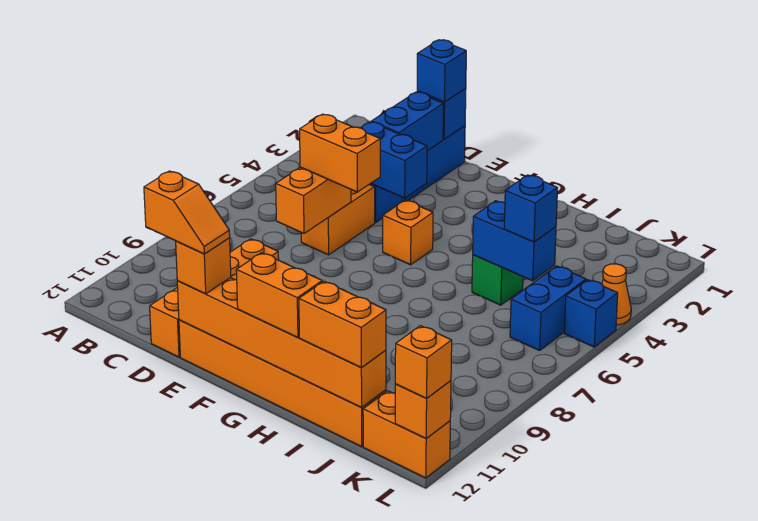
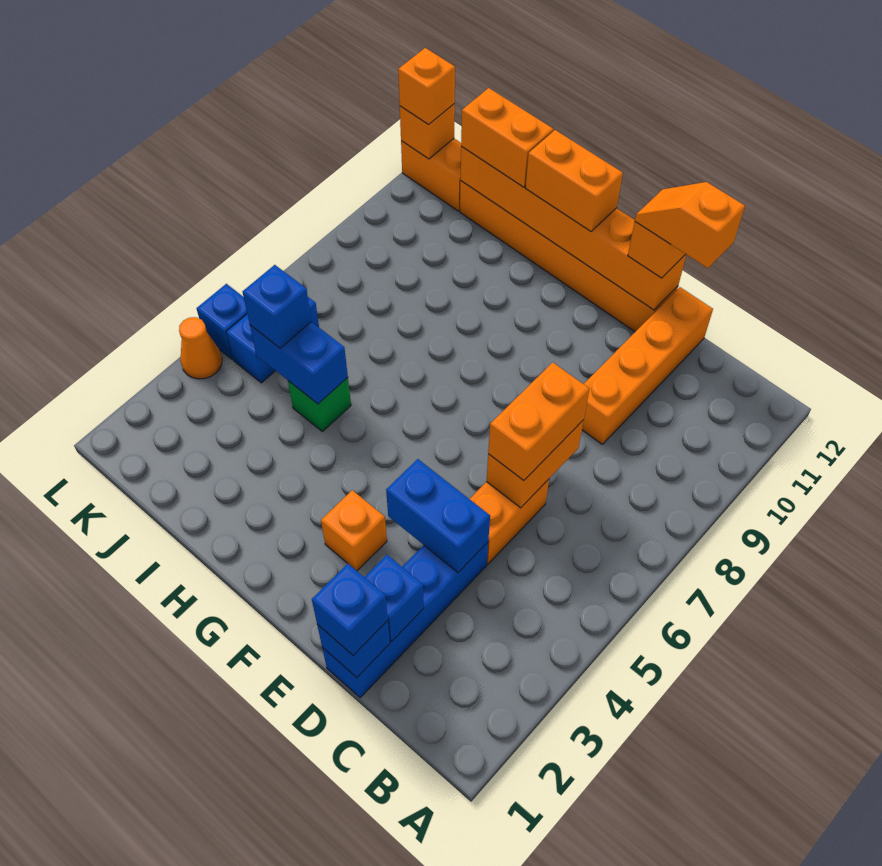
blue 1x2 brick [371,92,443,151] -> blue 1x1 brick [364,555,424,641]
orange 1x2 brick [300,114,380,192] -> orange 1x2 brick turned to [488,362,590,480]
orange 1x1 brick [383,200,433,265] -> orange 1x1 brick moved to [321,490,387,571]

